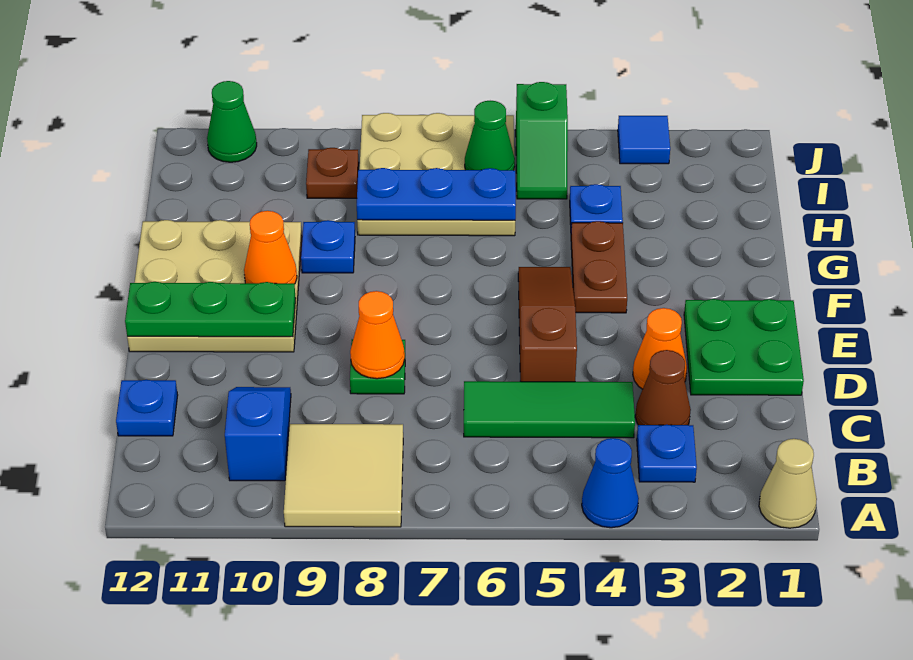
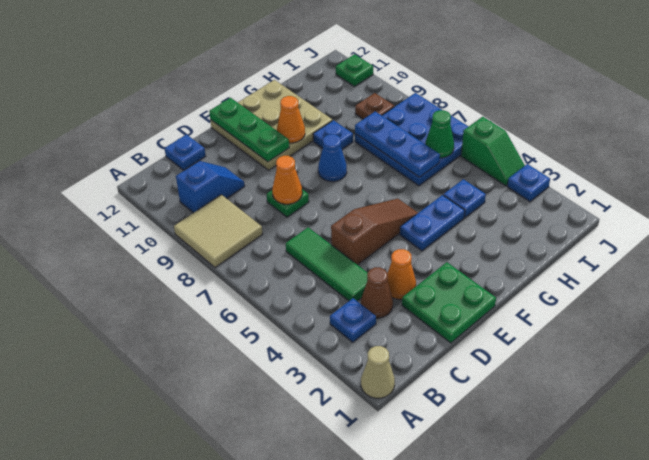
blue 1x1 cone [582,438,639,528] -> blue 1x1 cone moved to [318,134,347,182]
brown 1x2 plate [571,221,627,313] -> blue 1x2 plate [400,195,465,251]
tan 3x3 plate [357,113,515,236] -> blue 3x3 plate [355,93,469,186]
green 1x2 slope [516,82,568,199] -> green 1x2 slope turned to [461,117,525,186]
blue 1x1 tile [618,116,670,164] -> blue 1x1 plate [507,164,550,202]
green 1x1 cone [207,81,257,162] -> green 1x1 plate [336,54,373,87]

